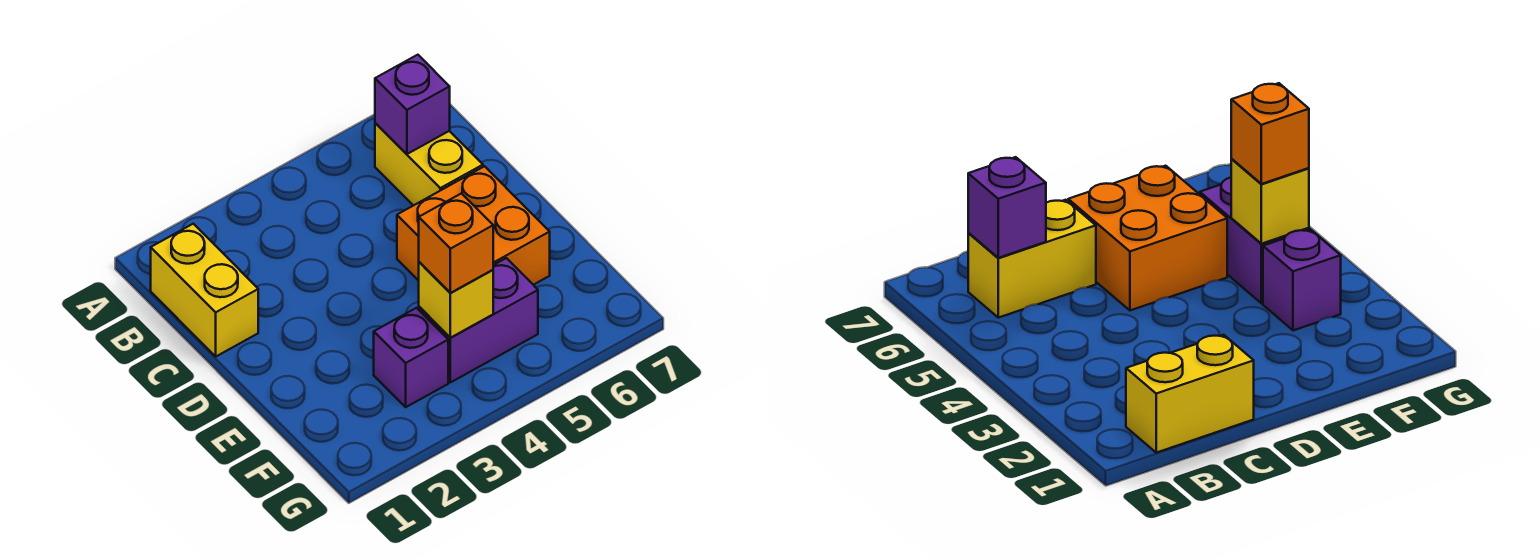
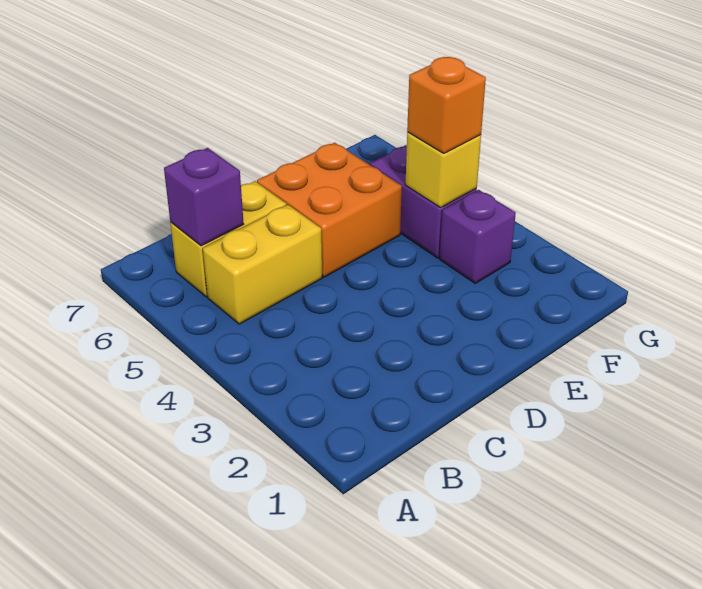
yellow 1x2 brick [151,224,258,356] -> yellow 1x2 brick moved to [203,205,322,324]

